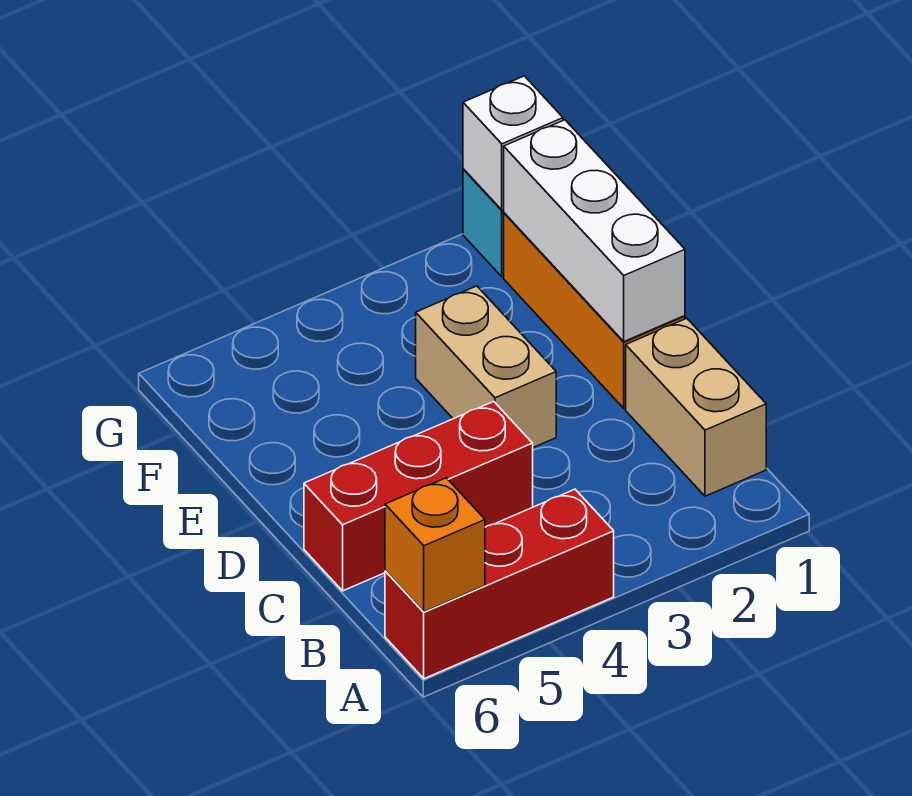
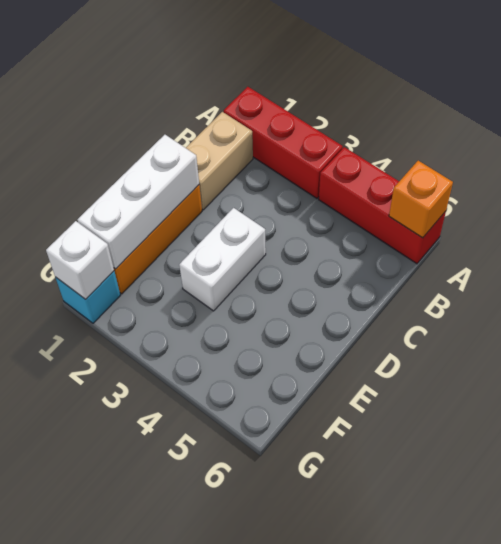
red 1x3 brick [304,402,533,591] -> red 1x3 brick moved to [224,87,343,198]
tan 1x2 brick [416,286,556,447] -> white 1x2 brick [179,208,266,311]

